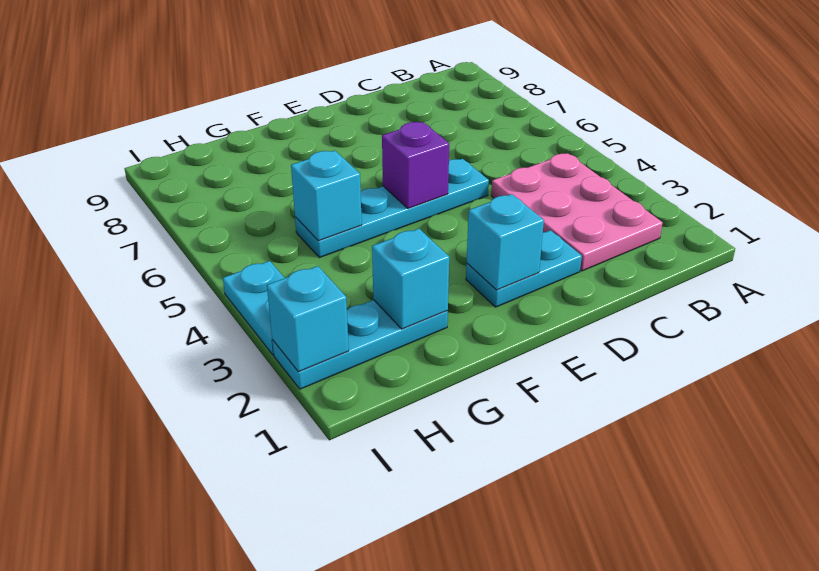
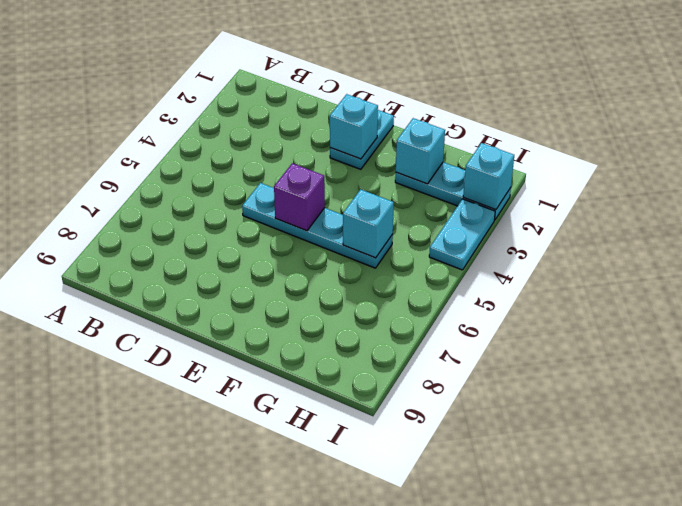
pink 2x3 plate [491,153,663,271] -> none
cyan 1x2 plate [466,230,582,307] -> cyan 1x2 plate turned to [330,110,394,169]

